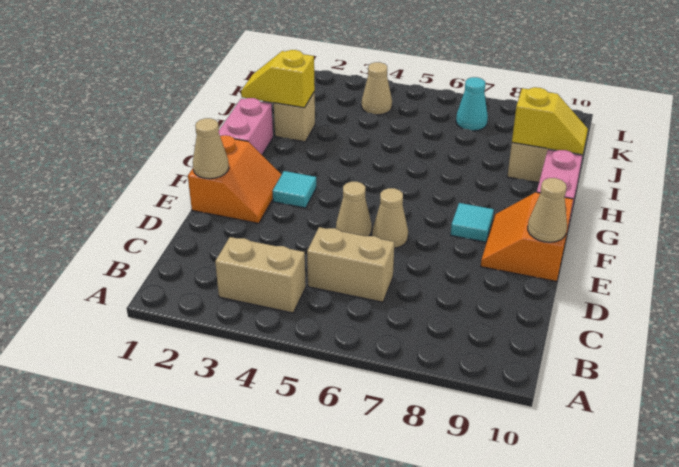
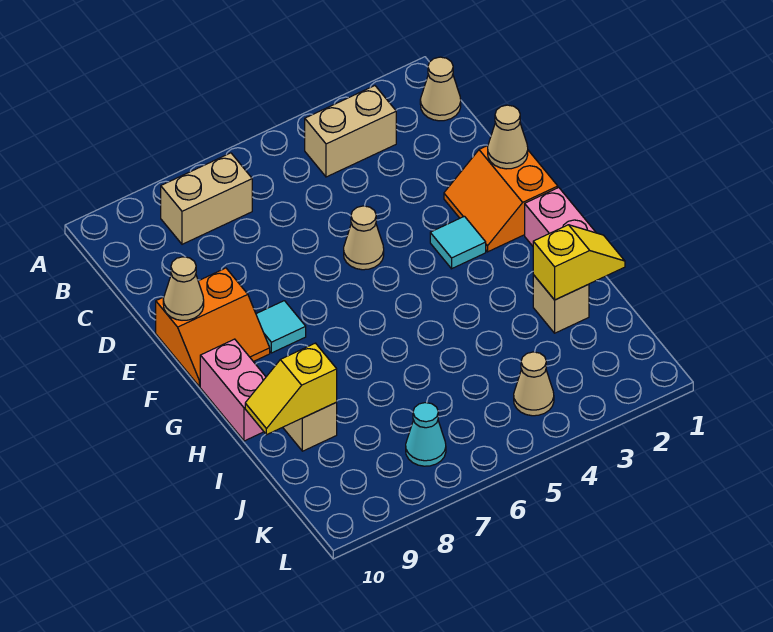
tan 1x2 brick [307,227,394,302] -> tan 1x2 brick moved to [161,153,252,244]
tan 1x1 cone [372,188,408,248] -> tan 1x1 cone moved to [420,57,461,121]
orange 2x2 slope [481,192,573,282] -> orange 2x2 slope turned to [156,268,270,387]

